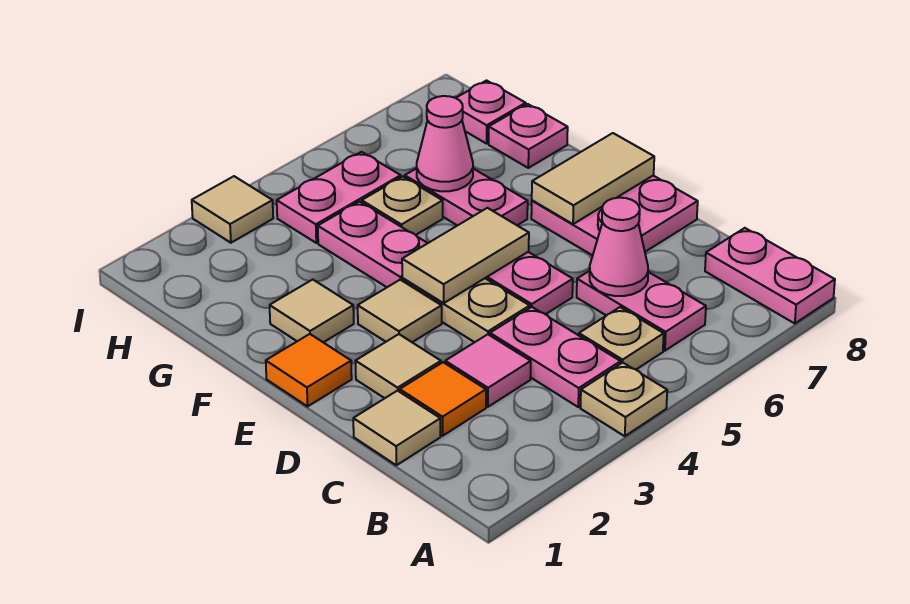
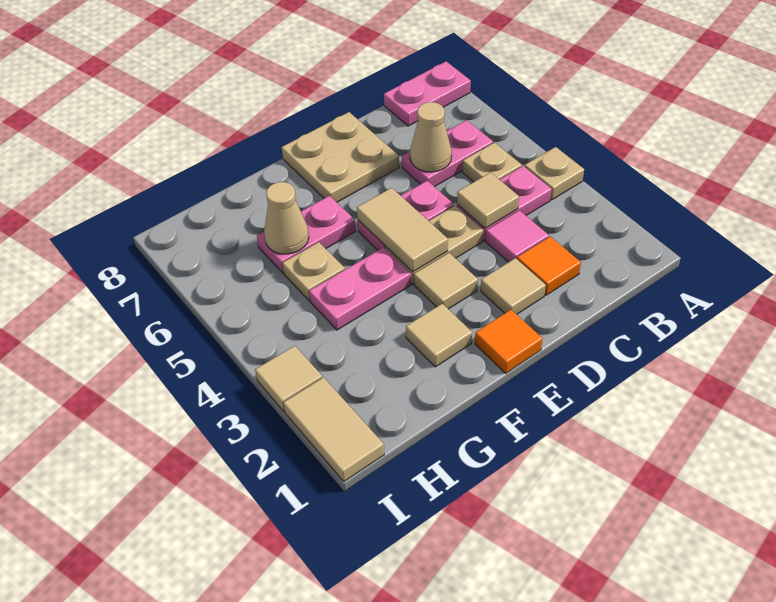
tan 1x1 tile [353,391,440,465] -> tan 1x1 tile moved to [457,173,519,228]
pink 1x1 cone [589,198,648,296] -> tan 1x1 cone [410,102,452,172]
pink 2x2 plate [531,176,698,256] -> tan 2x2 plate [282,112,399,202]
tan 1x2 tile [532,133,654,224] -> tan 1x2 tile moved to [284,378,384,481]
pink 1x1 cone [417,96,473,191] -> tan 1x1 cone [264,182,309,254]
pink 1x1 plate [489,104,568,168] -> none
pink 1x2 plate [277,152,401,243] -> none
pink 1x1 plate [456,81,526,144] -> none

